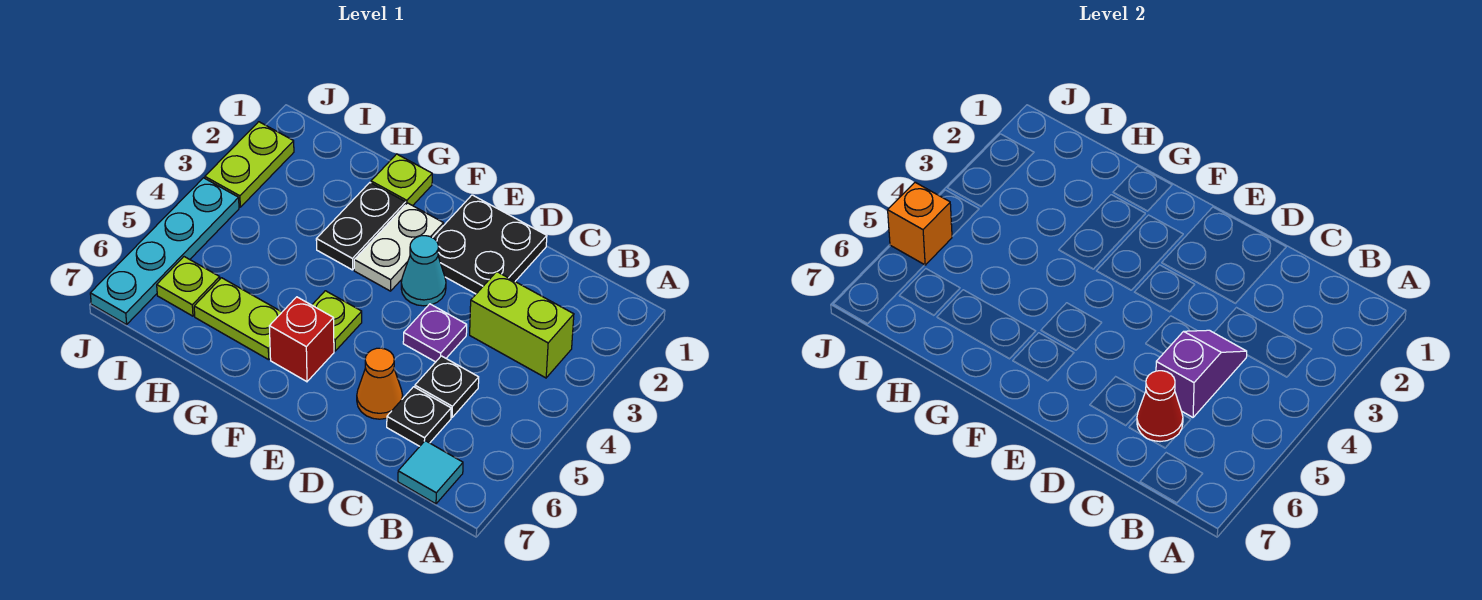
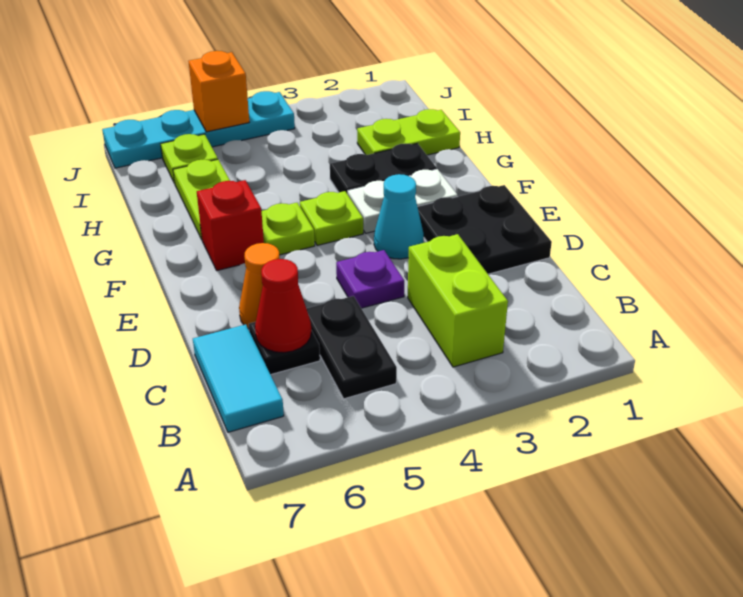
cyan 1x1 tile [398,441,463,504] -> cyan 1x2 tile [193,324,284,432]
purple 1x2 slope [1156,330,1247,417] -> none
black 1x1 plate [415,356,479,417] -> black 1x2 plate [306,296,397,399]
lime 1x1 plate [371,154,432,206] -> lime 1x1 plate moved to [300,191,363,246]
lime 1x2 plate [205,122,294,207] -> lime 1x2 plate moved to [357,109,460,155]

